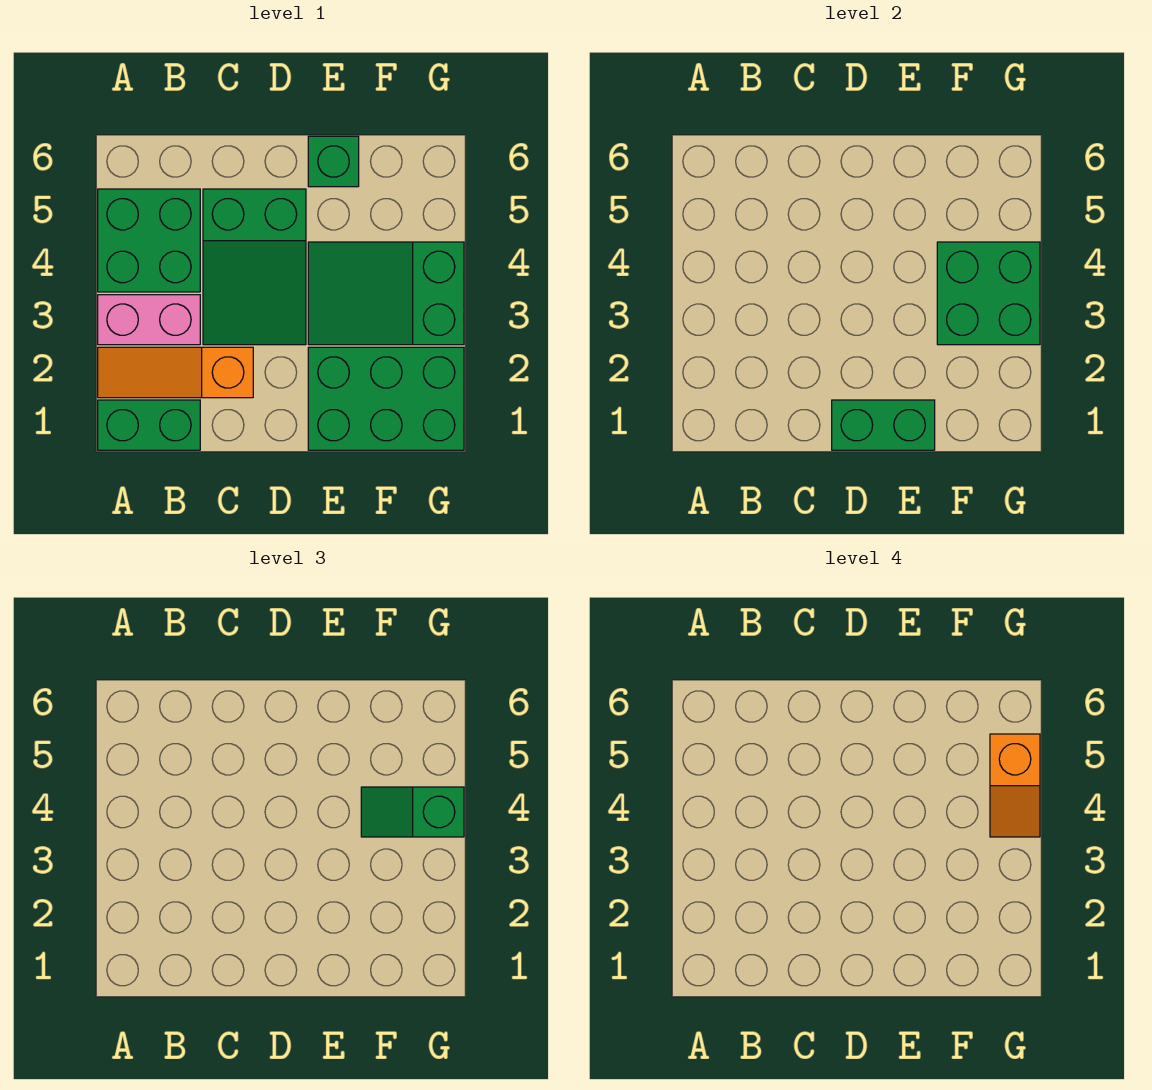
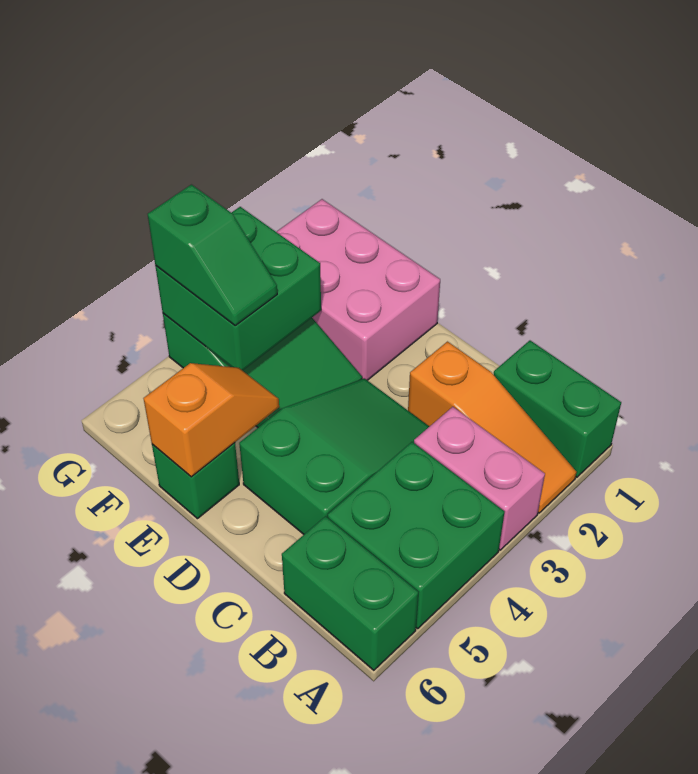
green 1x2 brick [832,400,935,450] -> green 1x2 brick moved to [282,516,418,670]
green 2x3 brick [308,347,464,450] -> pink 2x3 brick [277,199,440,380]
orange 1x2 slope [990,734,1040,837] -> orange 1x2 slope moved to [143,363,279,477]

